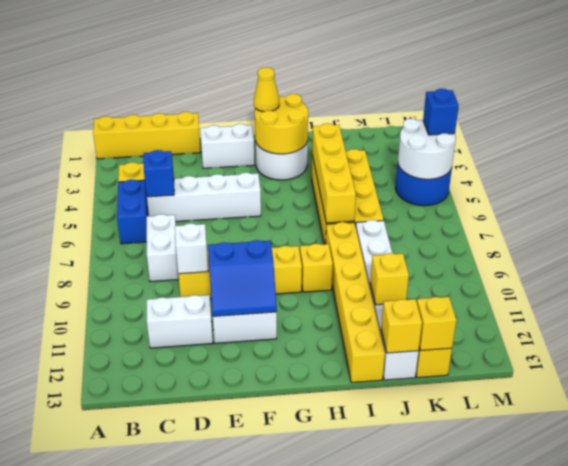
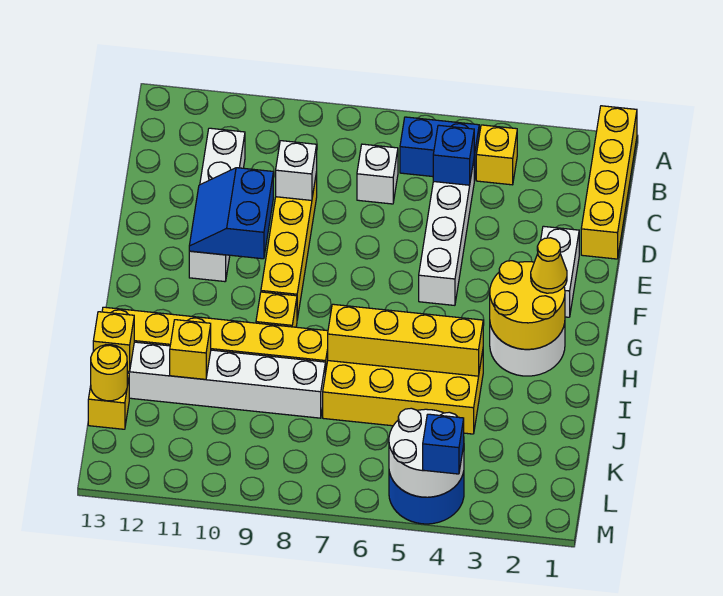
white 1x2 brick [147,214,179,282] -> white 1x1 brick [357,144,398,204]
yellow 1x1 brick [417,297,456,351] -> yellow 1x1 round brick [91,345,128,401]

